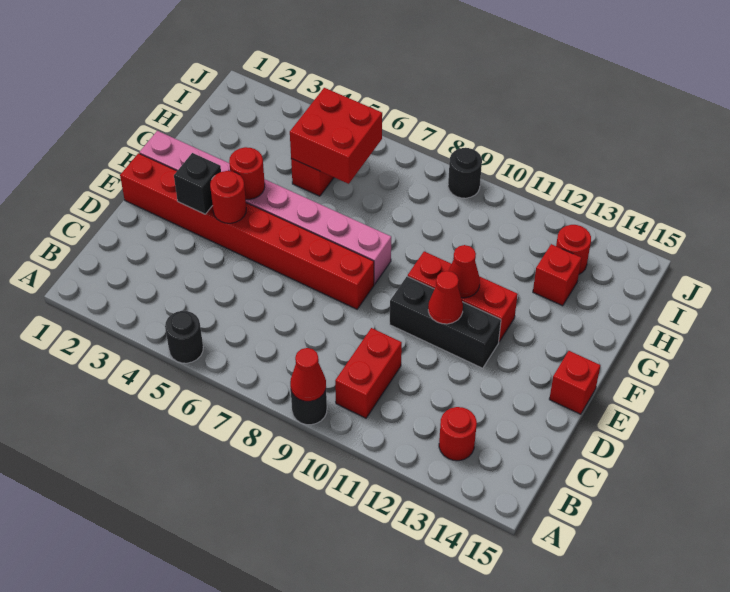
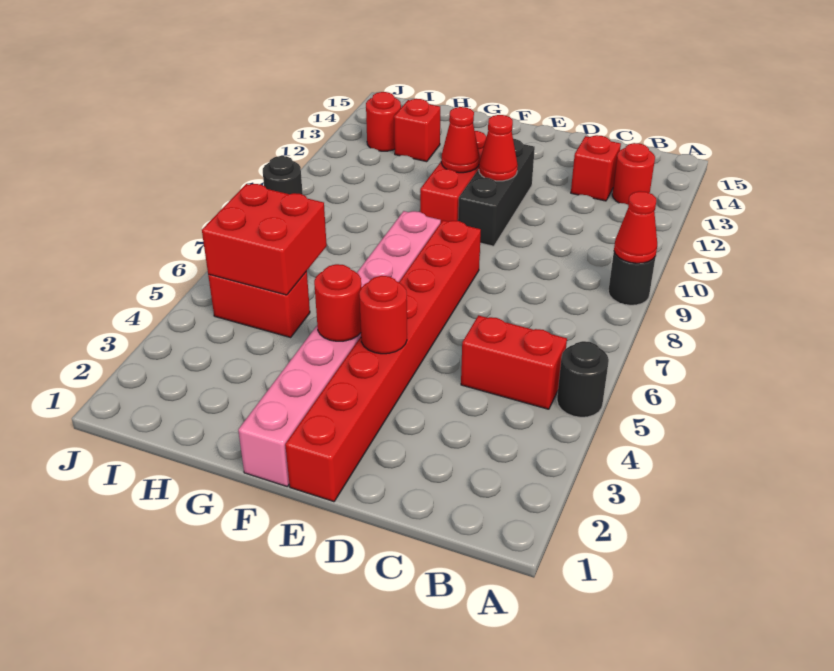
red 1x2 brick [335,328,402,418] -> red 1x2 brick moved to [461,315,567,409]
black 1x1 brick [174,153,221,214] -> none
red 1x1 brick [549,351,600,414] -> red 1x1 brick moved to [571,135,621,201]

